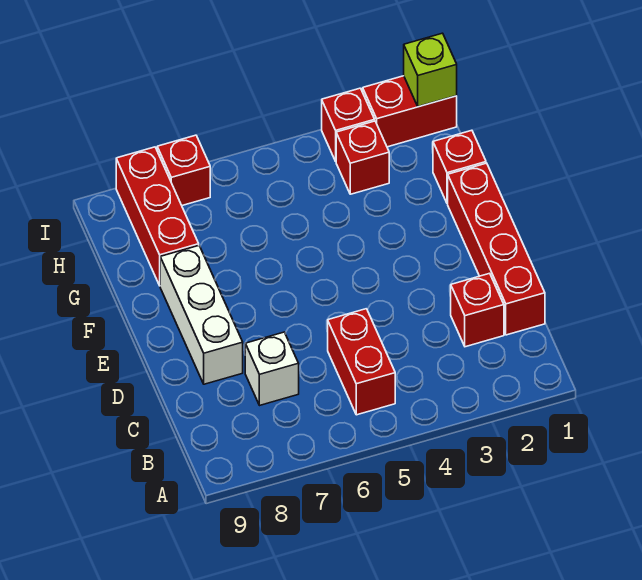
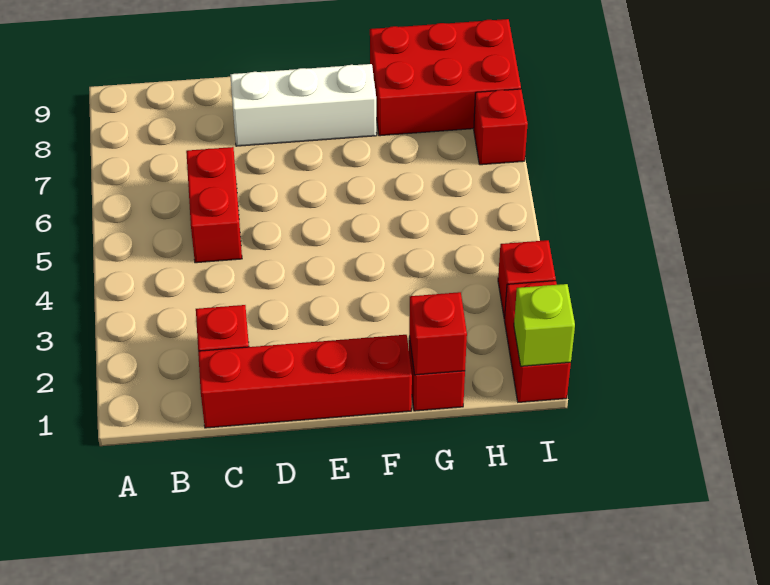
red 1x2 brick [328,309,395,415] -> red 1x2 brick turned to [186,147,242,263]
white 1x1 brick [245,332,299,405] -> none
red 1x3 brick [116,147,199,286] -> red 2x3 brick [370,19,521,136]
red 1x1 brick [336,121,389,194] -> red 1x1 brick moved to [409,292,467,375]

